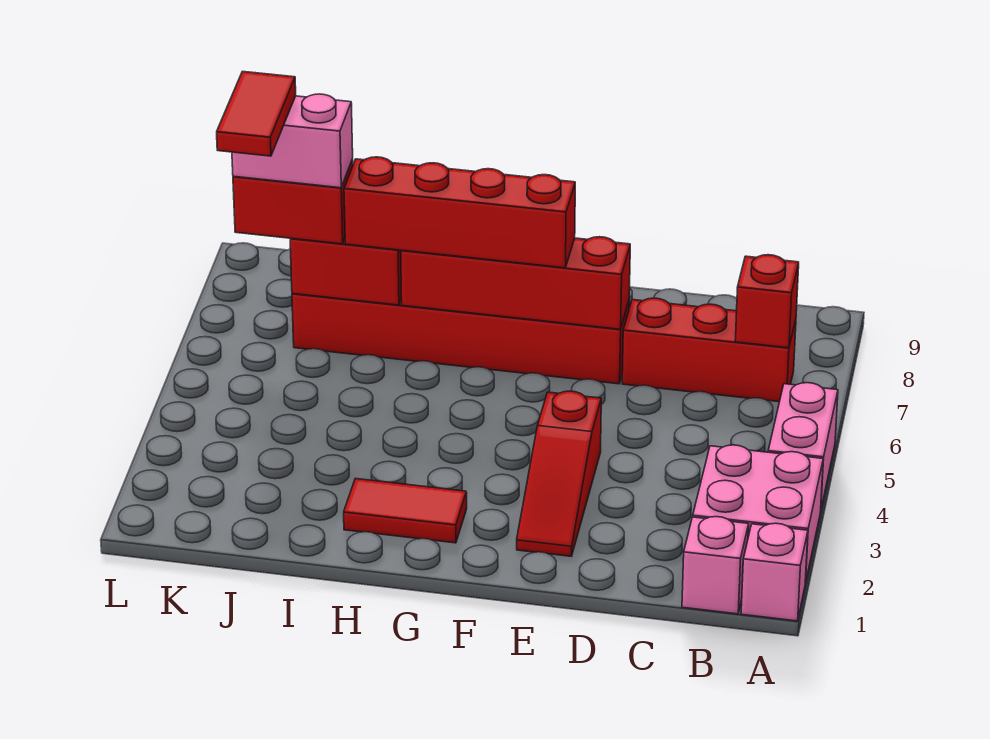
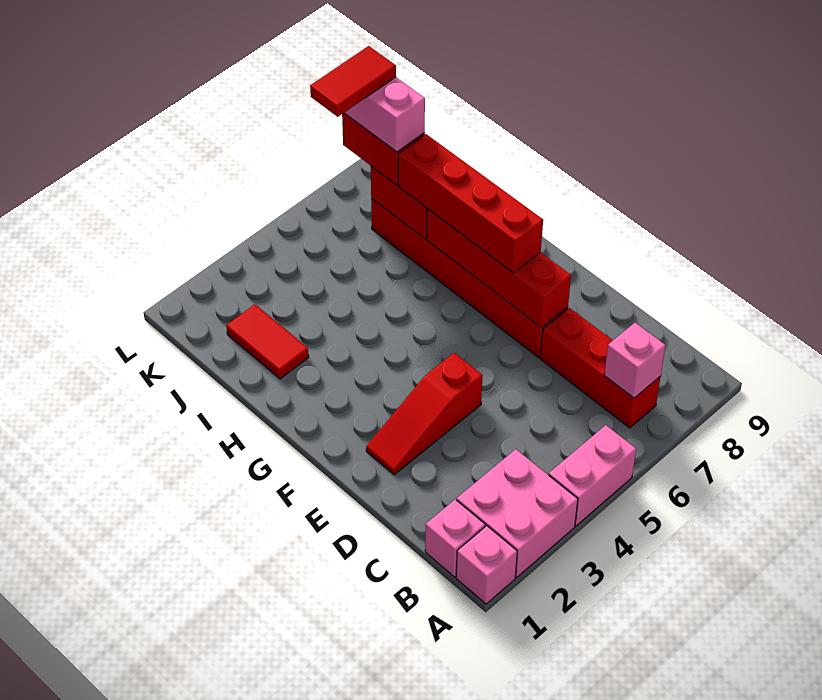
red 1x1 brick [735,255,799,348] -> pink 1x1 brick [604,323,666,398]
red 1x2 tile [344,479,467,543] -> red 1x2 tile moved to [226,304,309,379]

